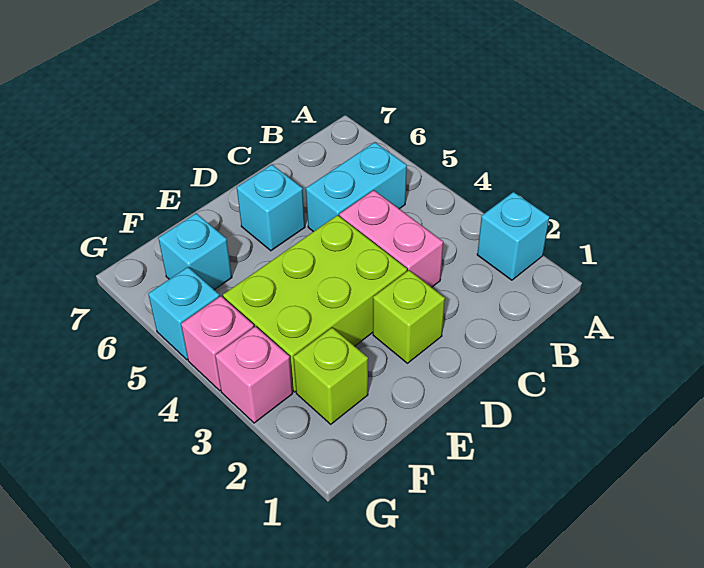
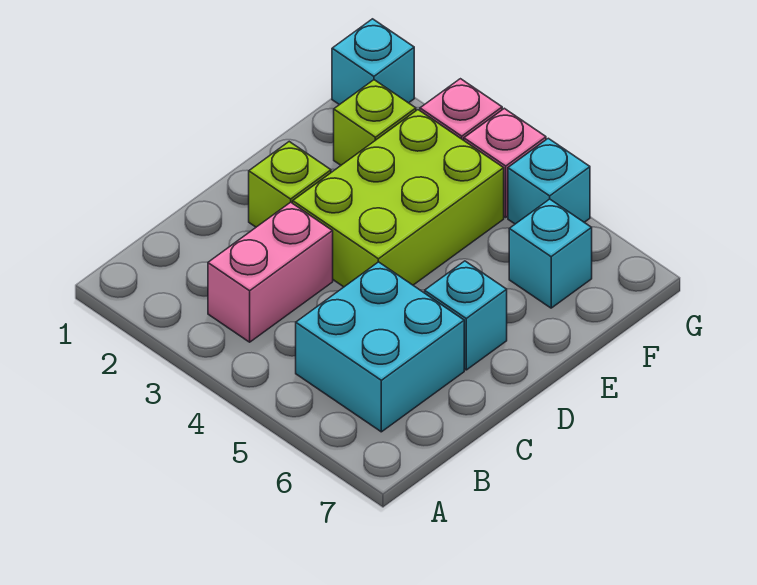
cyan 1x1 brick [477,192,549,280] -> cyan 1x1 brick moved to [332,19,414,105]
cyan 1x2 brick [306,142,407,232] -> cyan 2x2 brick [296,262,464,432]
pink 1x2 brick [339,190,443,287] -> pink 1x2 brick turned to [208,202,333,342]

